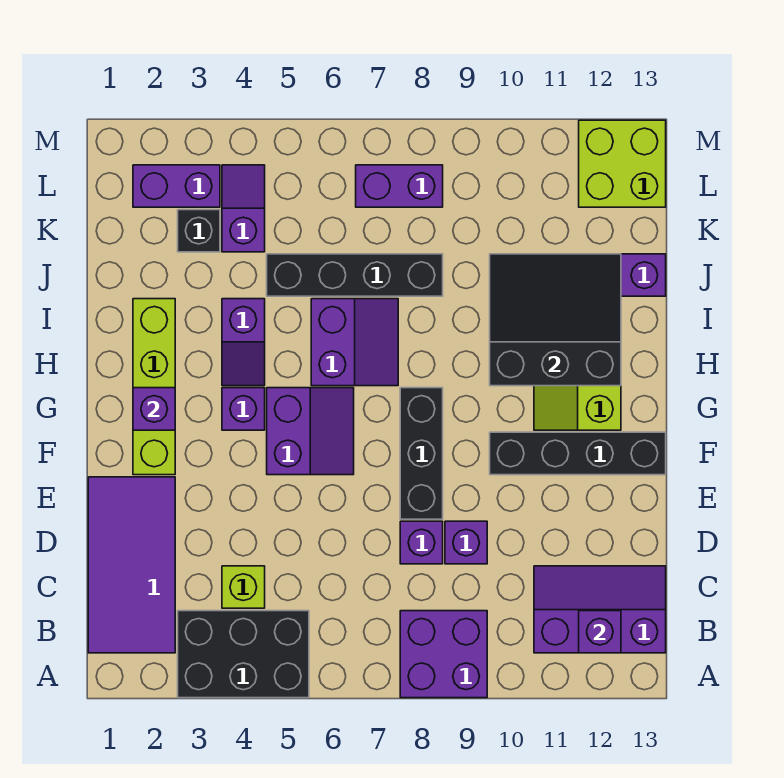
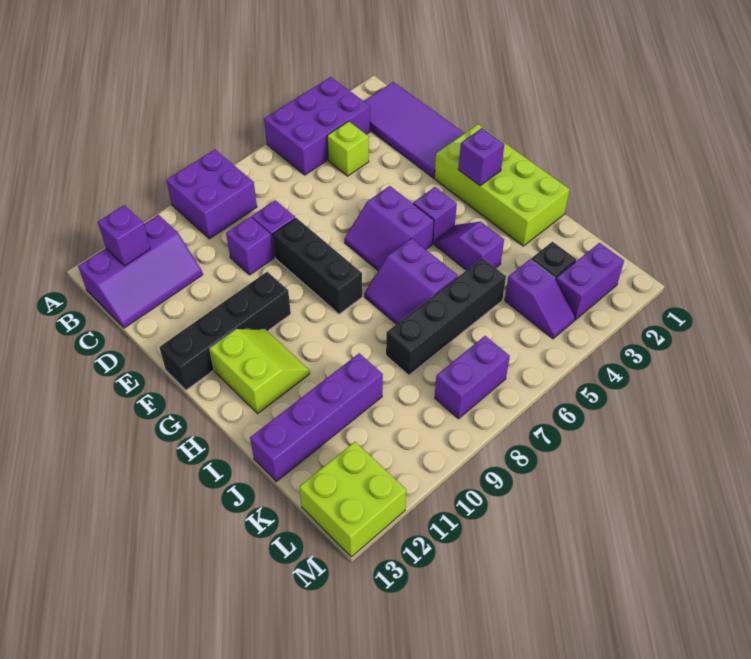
black 2x3 brick [178,611,309,698] -> purple 2x3 brick [264,77,370,175]
lime 1x4 brick [133,299,175,475] -> lime 2x4 brick [434,124,570,246]
black 3x3 slope [490,254,621,386] -> none

